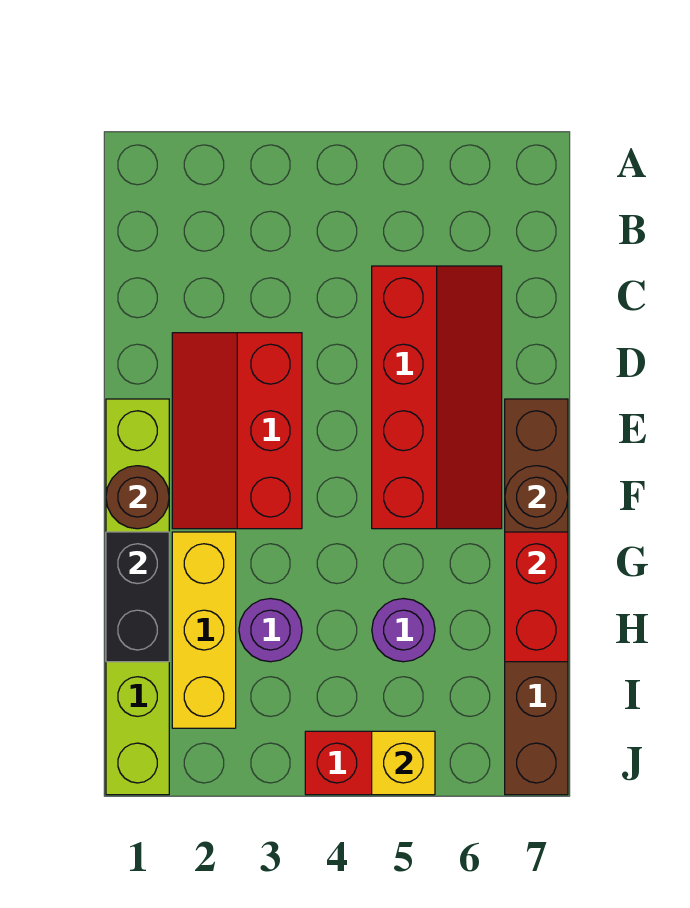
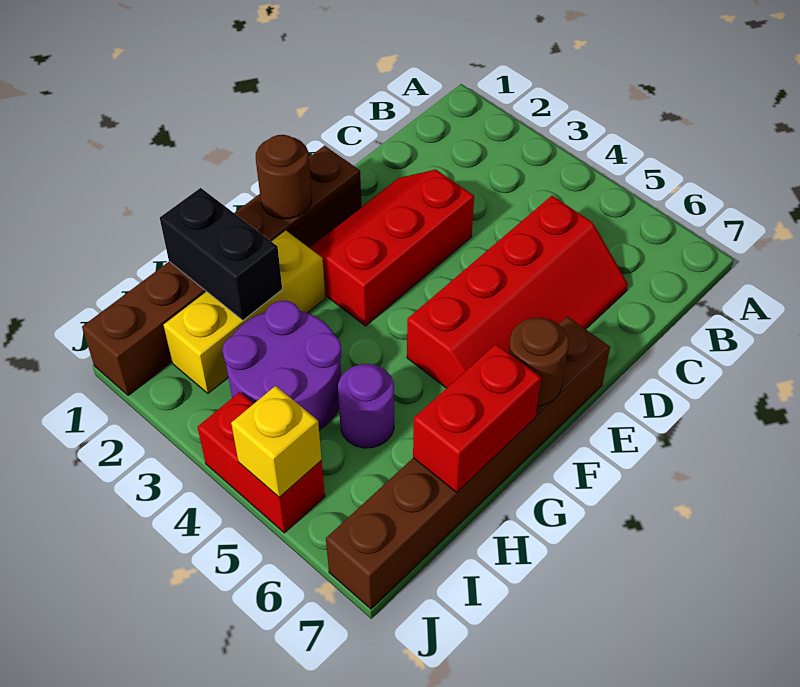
lime 1x6 brick [106,399,169,795] -> brown 1x6 brick [82,146,361,396]
black 1x2 brick [106,532,169,662] -> black 1x2 brick turned to [160,188,282,320]
purple 1x1 round brick [239,599,302,662] -> purple 2x2 round brick [223,301,342,430]

